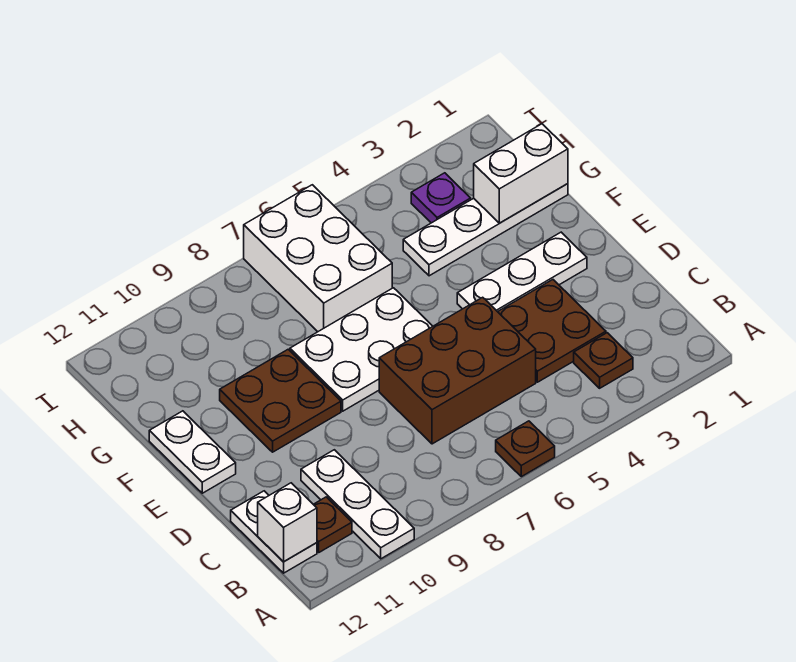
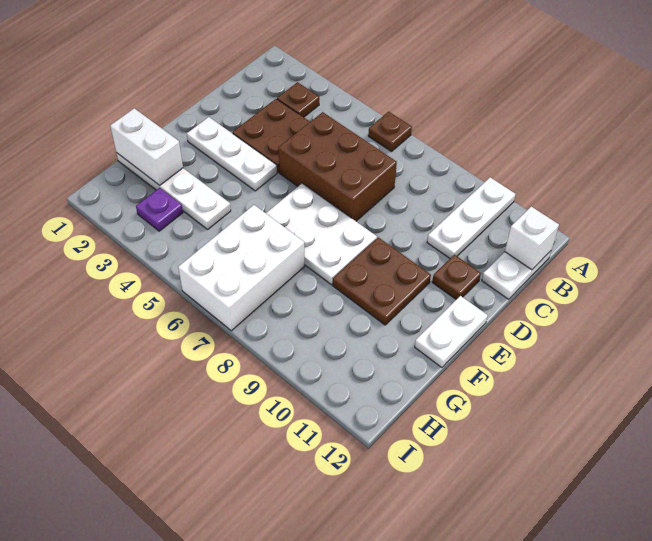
brown 1x1 plate [313,497,352,552] -> brown 1x1 plate moved to [432,255,481,299]

